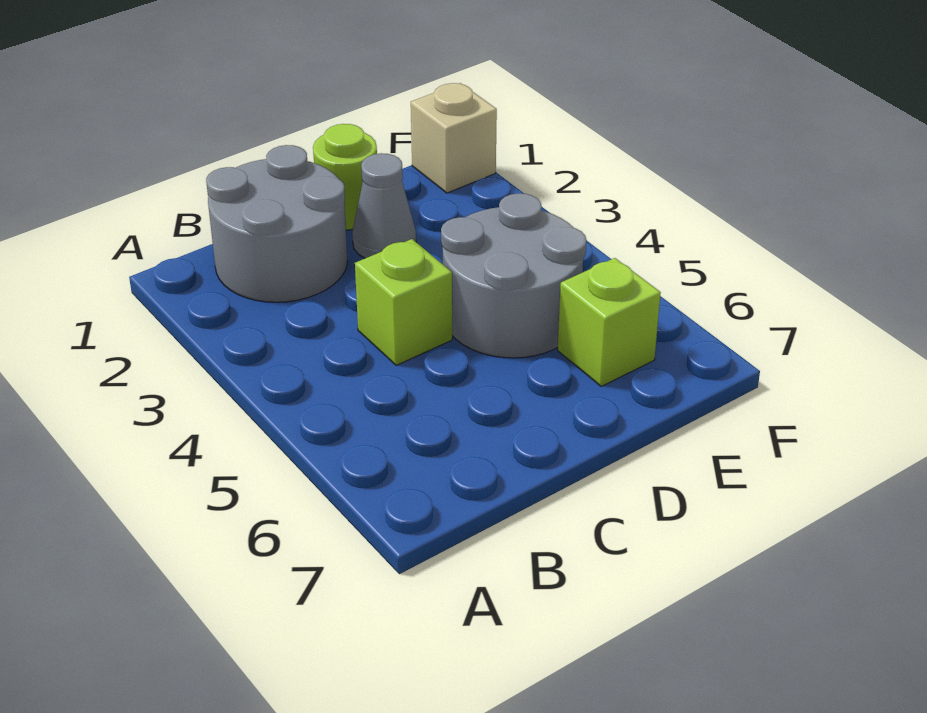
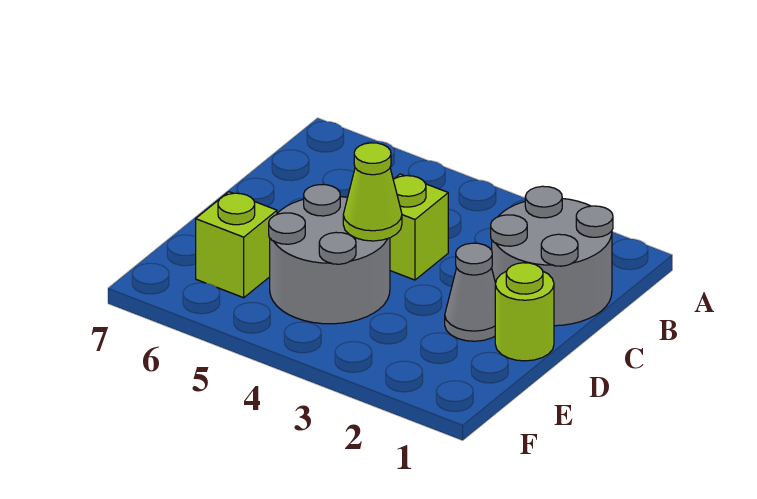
none -> lime 1x1 cone [343,143,402,241]
tan 1x1 brick [411,83,497,193] -> none

